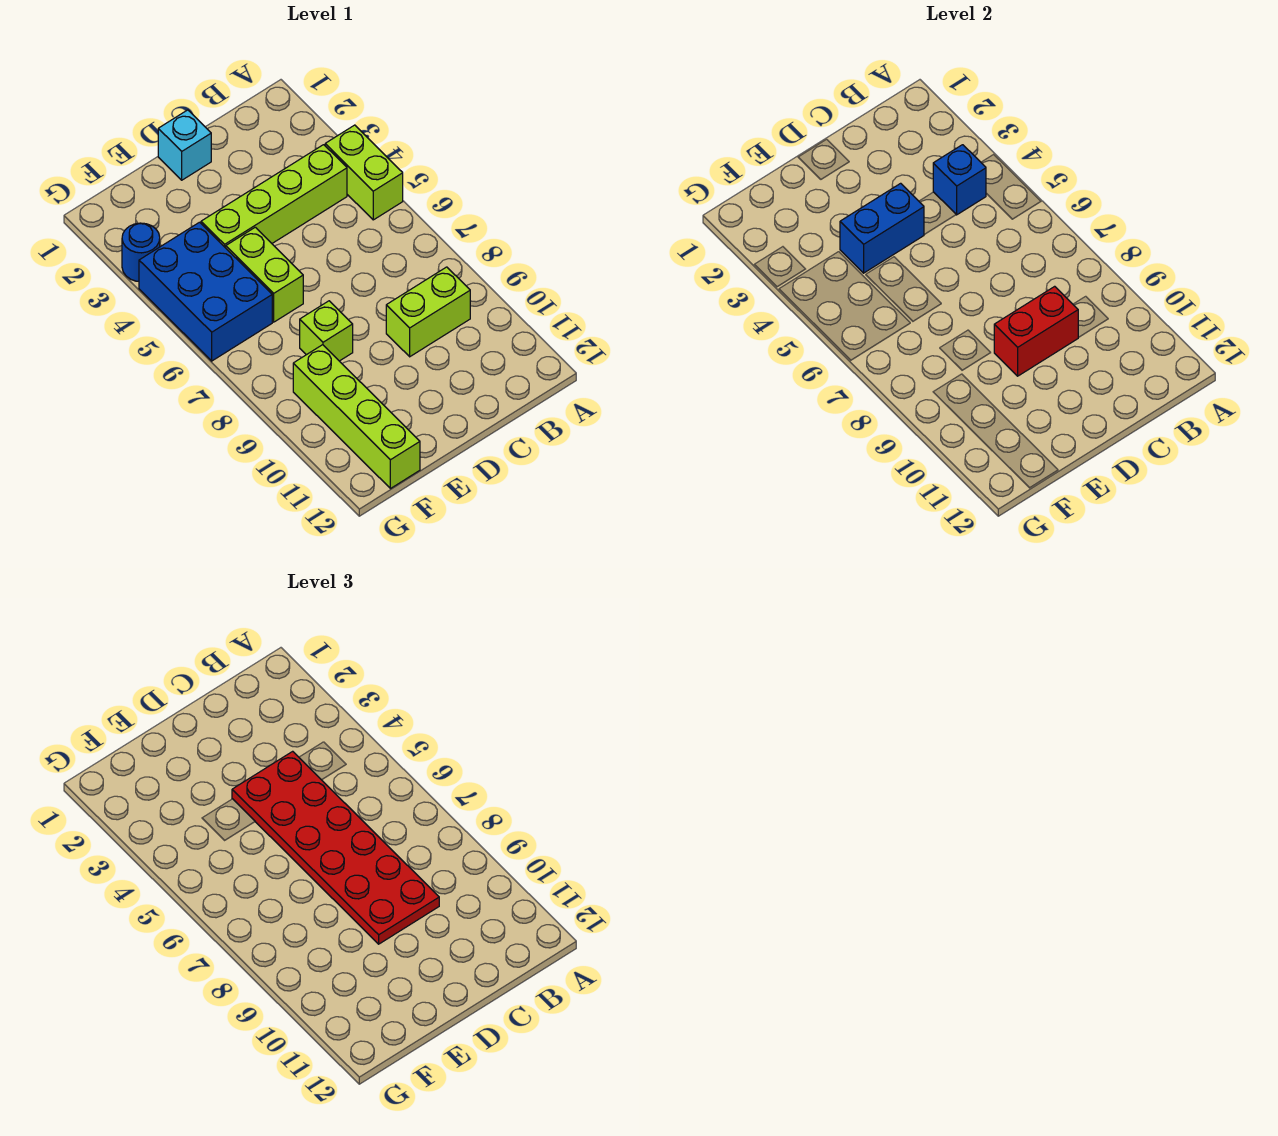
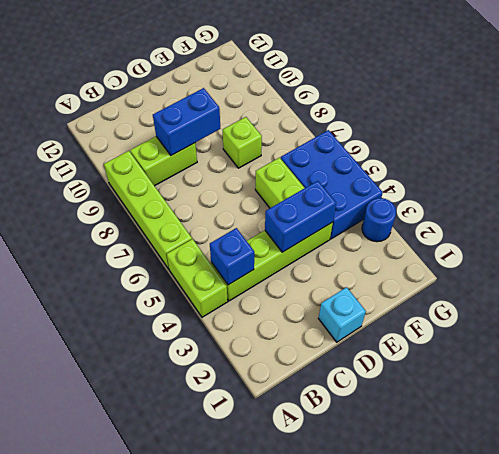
red 2x6 plate [232,751,439,944] -> none
red 1x2 brick [994,286,1078,376] -> blue 1x2 brick [153,88,220,155]
lime 1x4 brick [293,345,420,489] -> lime 1x4 brick moved to [104,151,192,269]

